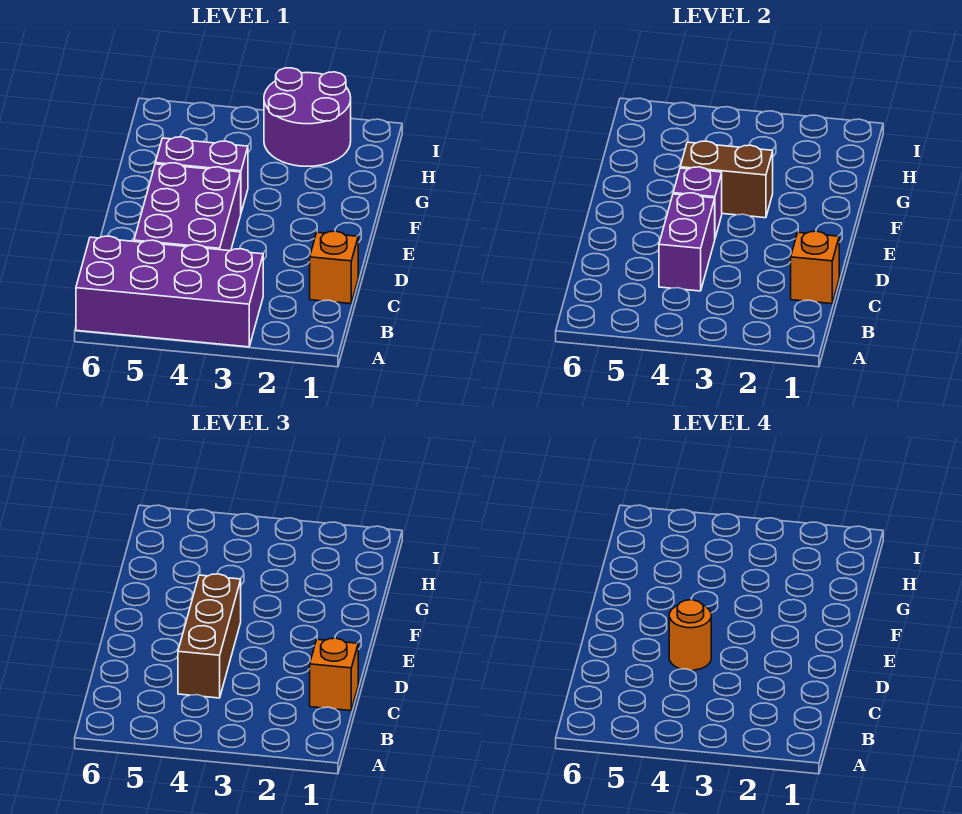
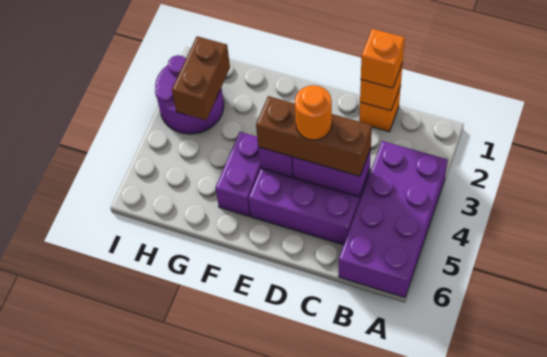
brown 1x2 brick [680,141,773,218] -> brown 1x2 brick moved to [172,36,230,120]

